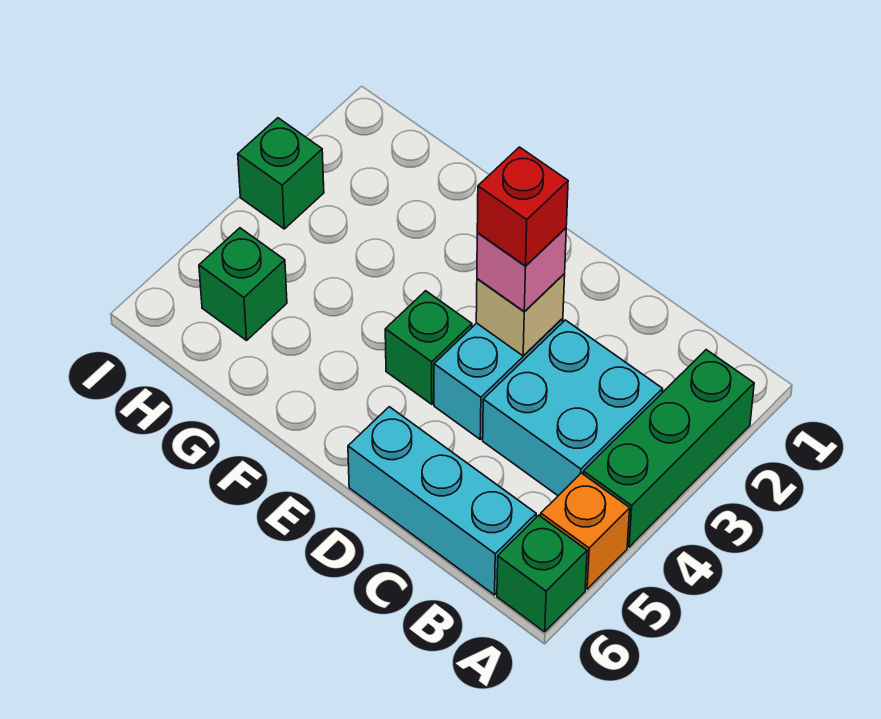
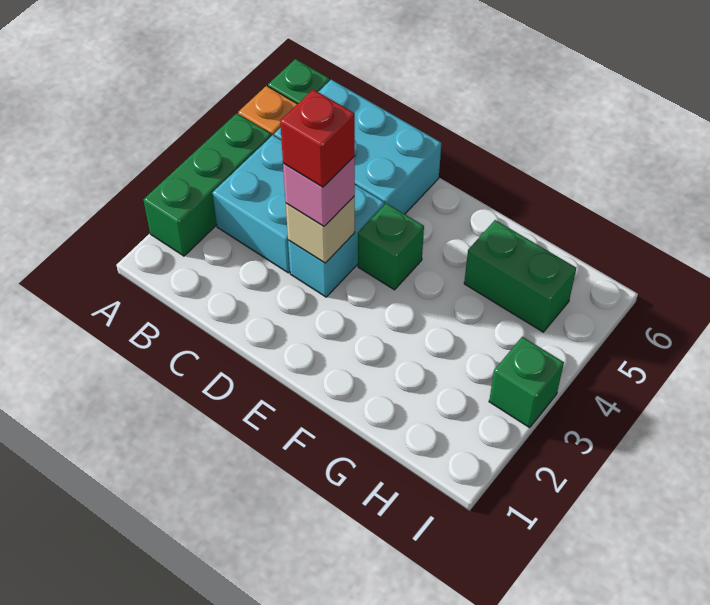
cyan 1x3 brick [348,407,536,595] -> cyan 2x3 brick [274,80,441,214]
green 1x1 brick [199,228,287,340] -> green 1x2 brick [464,220,576,332]

